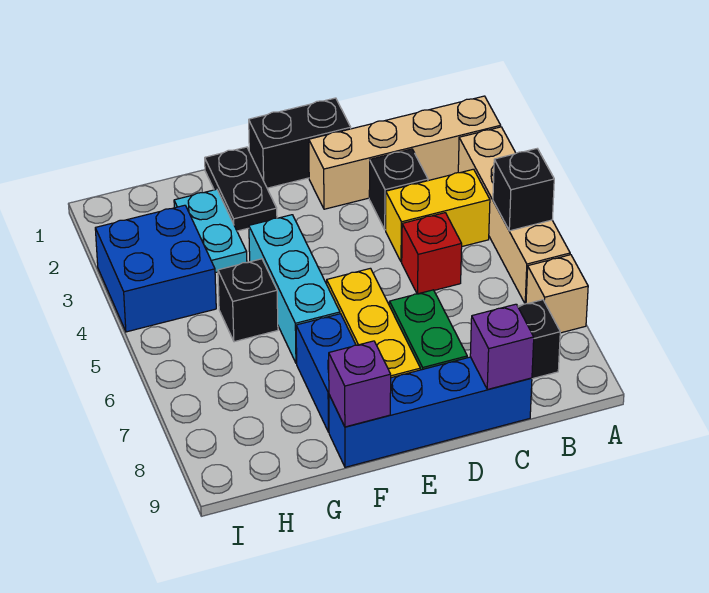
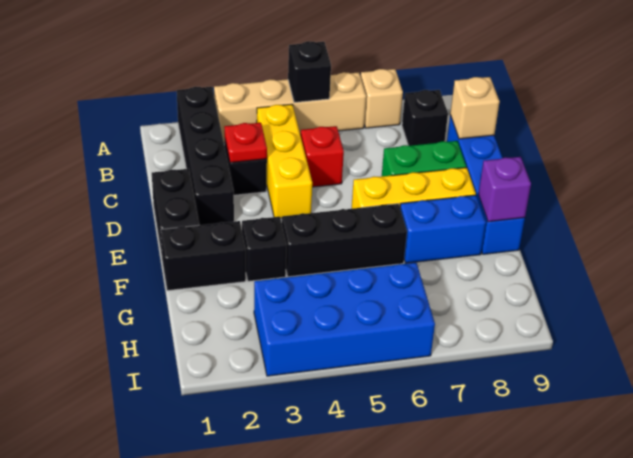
tan 1x4 brick [309,96,501,209] -> black 1x4 brick [177,87,234,225]
yellow 1x2 brick [386,169,490,262] -> yellow 1x3 brick [257,104,312,218]
none -> red 1x1 plate [224,123,267,163]
purple 1x1 brick [470,304,534,389] -> tan 1x1 brick [450,77,500,139]
black 1x2 plate [205,147,277,231] -> black 1x2 brick [161,221,246,291]
cyan 1x3 brick [249,215,340,363] -> black 1x3 brick [282,204,407,277]
cyan 1x2 plate [174,189,247,273] -> none
black 1x1 brick [218,259,278,342] -> black 1x1 brick moved to [242,217,286,281]
blue 2x2 brick [95,205,216,332] -> blue 2x4 brick [254,262,435,376]

